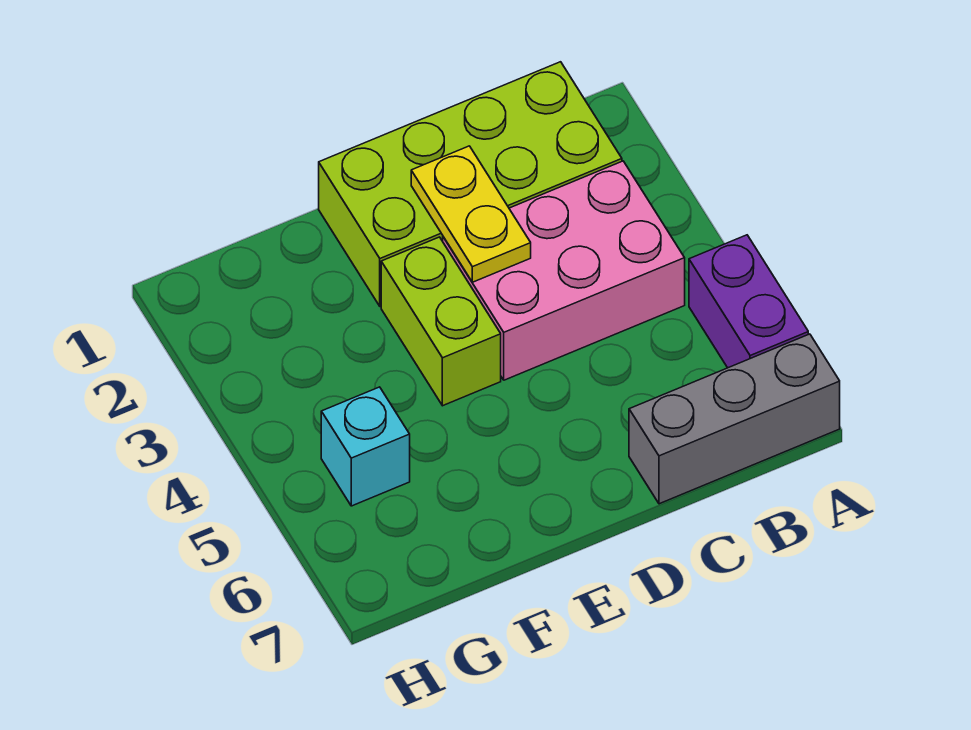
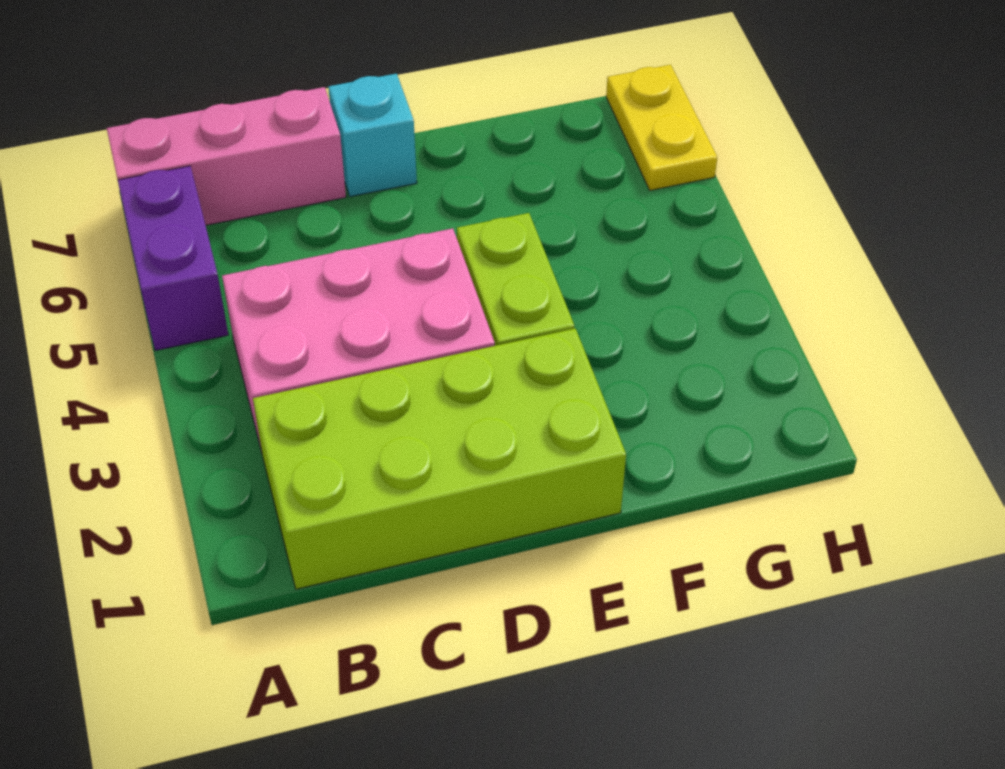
grey 1x3 brick [629,334,840,504] -> pink 1x3 brick [107,87,346,225]
yellow 1x2 plate [411,146,531,282] -> yellow 1x2 plate moved to [606,65,717,190]
cyan 1x1 brick [321,387,410,506] -> cyan 1x1 brick moved to [328,74,417,197]

